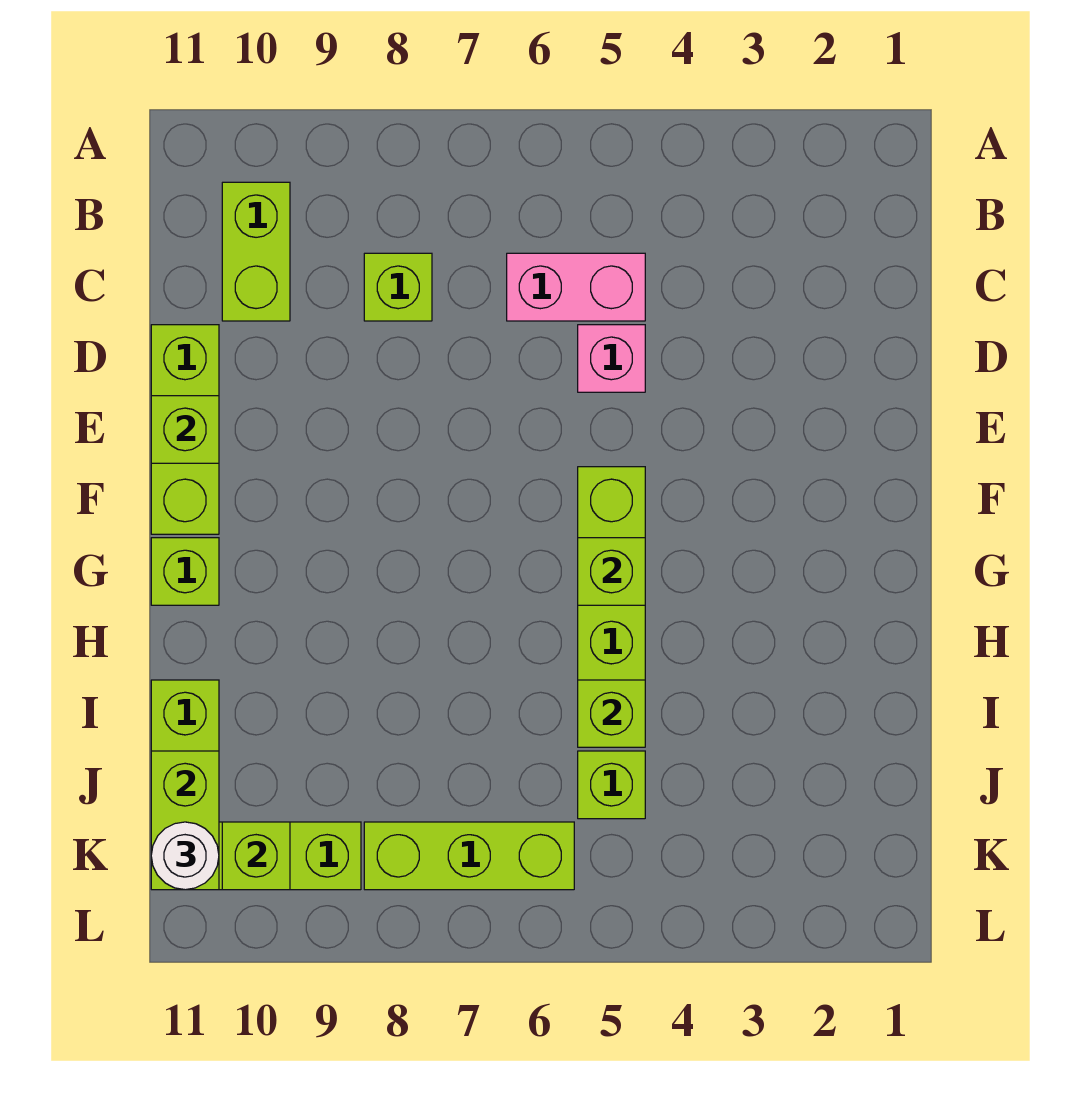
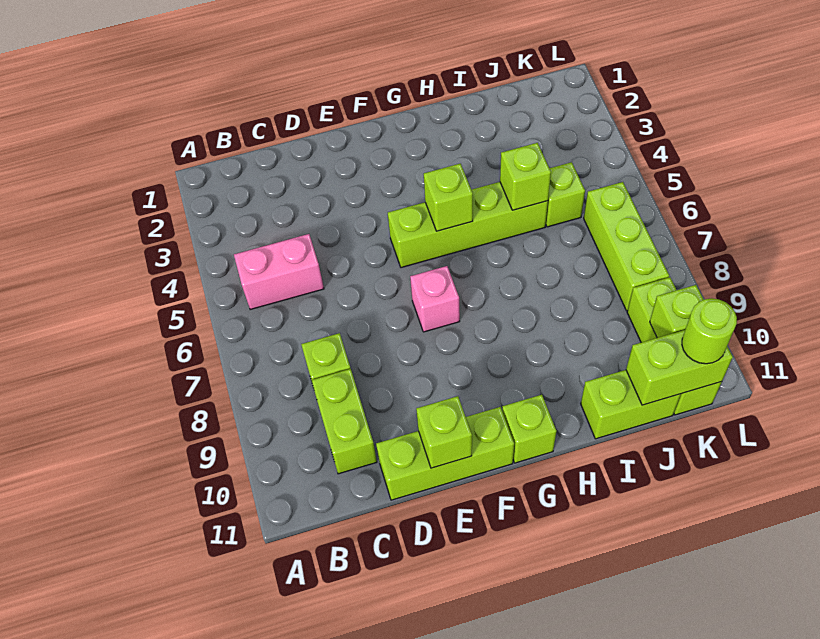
lime 1x2 brick [222,182,290,321] -> lime 1x2 brick turned to [311,369,377,474]
pink 1x2 brick [507,253,645,321] -> pink 1x2 brick turned to [234,234,324,310]
pink 1x1 brick [578,325,645,392] -> pink 1x1 brick moved to [410,266,460,332]
white 1x1 round brick [151,822,219,890] -> lime 1x1 round brick [682,298,737,364]

